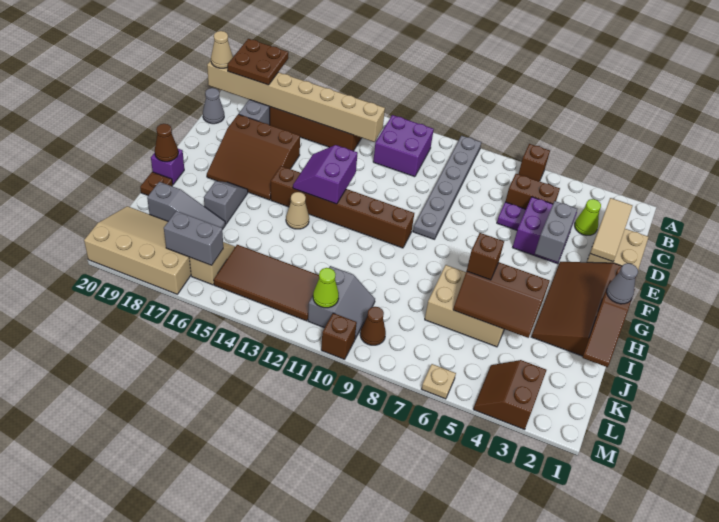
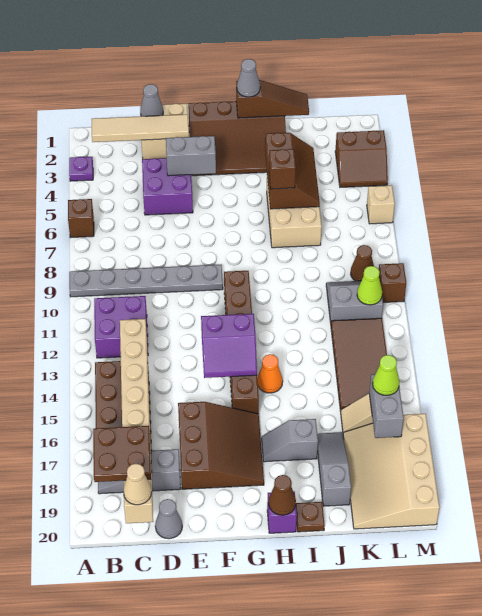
tan 1x3 tile [590,198,632,262] -> tan 1x4 tile [92,114,189,142]
lime 1x1 cone [575,199,601,235] -> lime 1x1 cone moved to [373,355,399,395]
brown 1x2 brick [505,174,560,209] -> none
none -> grey 1x1 cone [140,84,163,116]
purple 1x1 plate [497,202,526,230] -> purple 1x1 plate moved to [69,157,93,181]
tan 1x1 cone [286,192,309,229] -> orange 1x1 cone [257,354,283,393]
tan 1x1 plate [422,364,456,399] -> tan 1x1 brick [367,185,395,224]

